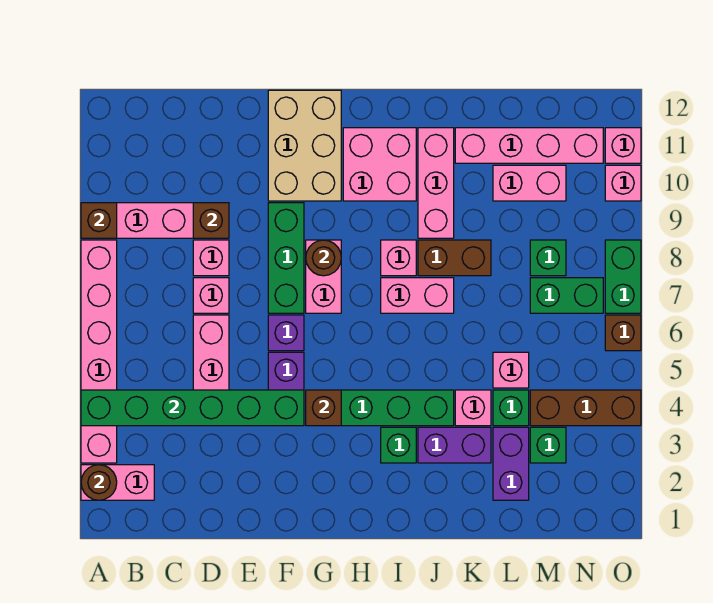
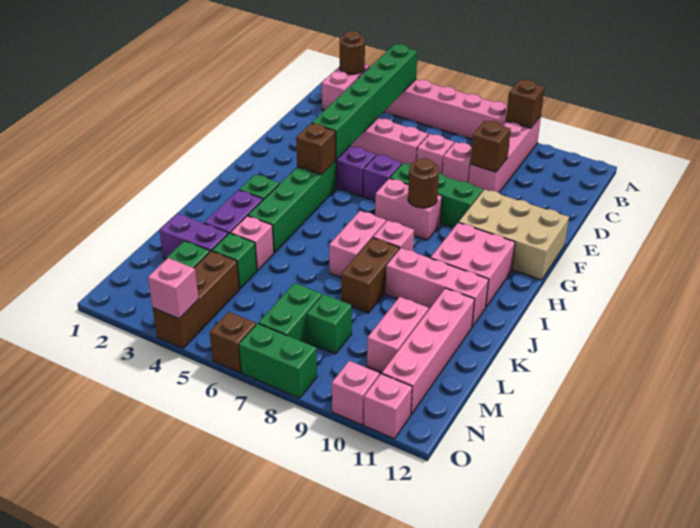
pink 1x1 brick [493,352,529,388] -> pink 1x1 brick moved to [148,258,199,319]

